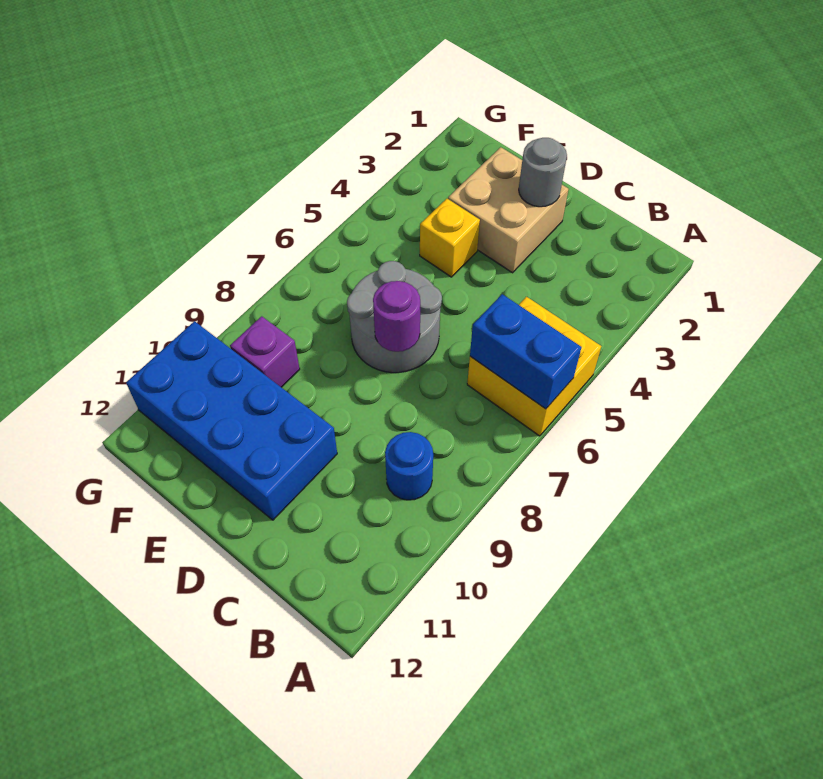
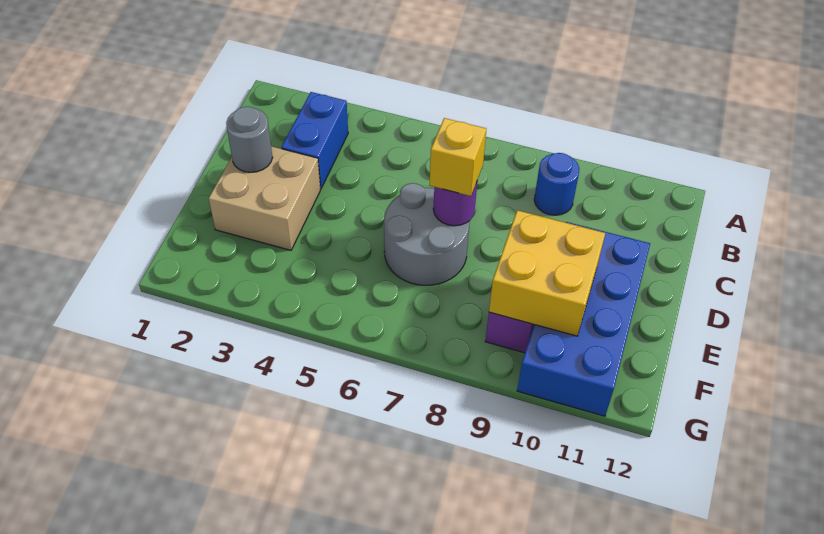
yellow 2x2 brick [467,297,601,436] -> yellow 2x2 brick moved to [489,210,605,336]
blue 1x2 brick [470,294,581,409] -> blue 1x2 brick moved to [281,92,348,189]
yellow 1x1 brick [420,199,480,277] -> yellow 1x1 brick moved to [429,118,486,196]

